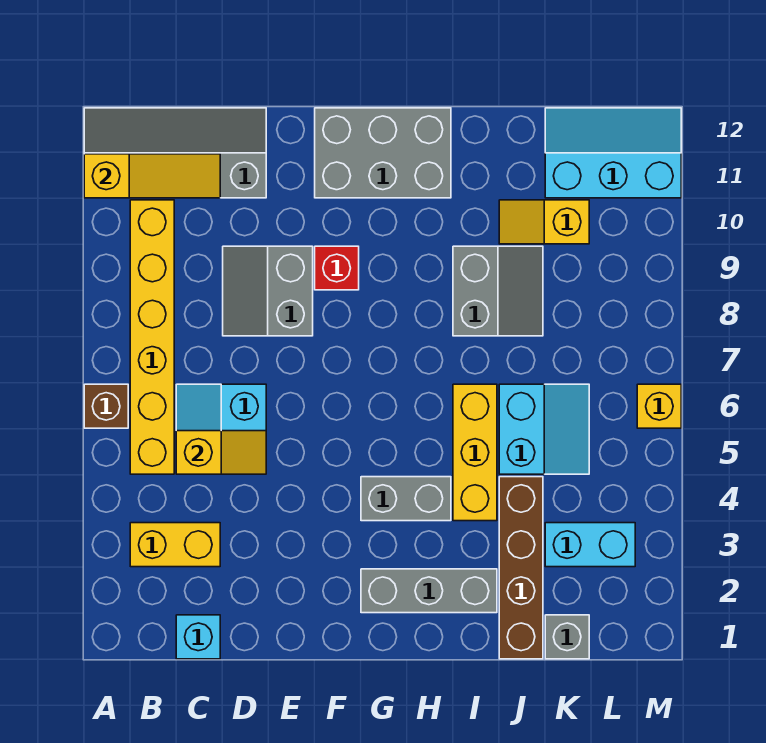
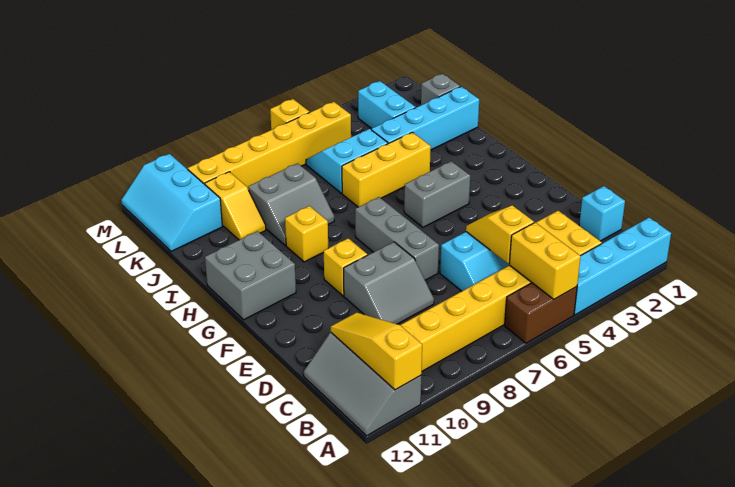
none -> cyan 1x4 brick [574,218,671,315]
none -> yellow 1x2 brick [509,222,581,299]
brown 1x1 brick [84,384,128,428] -> brown 1x2 brick [505,283,577,343]
grey 2x4 slope [84,108,266,198] -> grey 2x3 slope [304,332,421,436]
red 1x1 brick [315,246,359,290] -> yellow 1x1 brick [324,238,367,296]
grey 2x3 brick [315,108,451,198] -> grey 2x2 brick [205,231,296,319]
grey 1x3 brick [361,569,497,613] -> grey 1x3 brick moved to [355,197,439,280]
grey 1x2 brick [361,477,451,521] -> grey 1x2 brick turned to [404,161,470,227]
none -> yellow 1x1 brick [285,206,328,262]
grey 2x2 slope [453,246,543,336] -> grey 2x2 slope turned to [248,163,334,246]
brown 1x4 brick [499,477,543,659] -> cyan 1x4 brick [371,87,479,150]
none -> yellow 1x6 brick [188,102,351,190]

